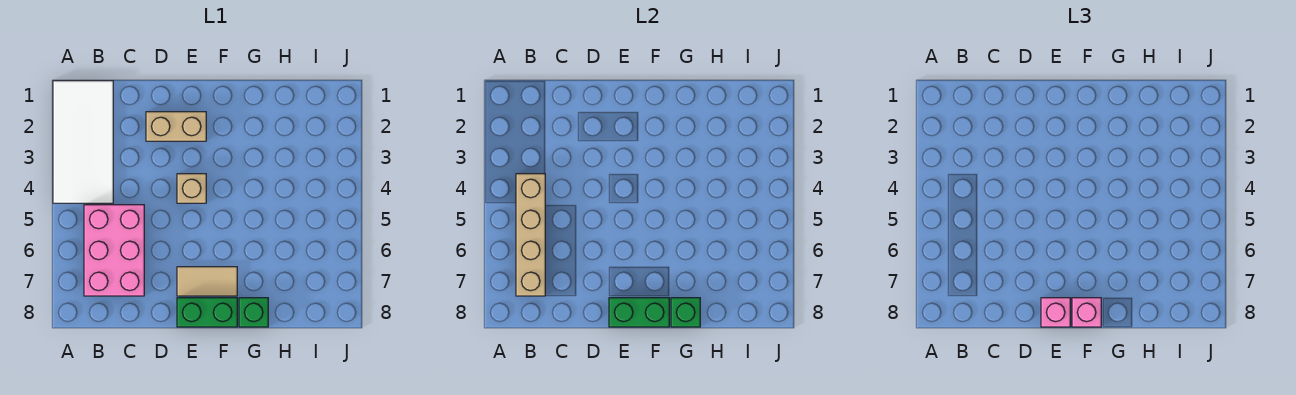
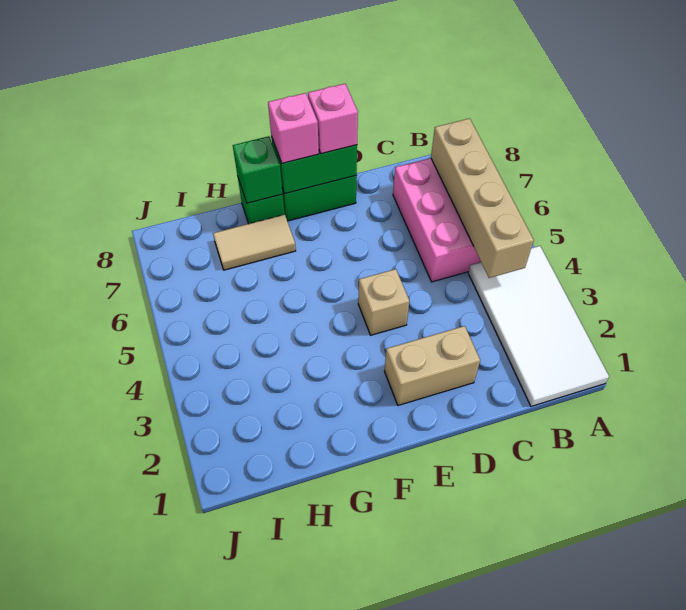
tan 1x2 tile [177,267,237,296] -> tan 1x2 tile moved to [213,215,296,270]

